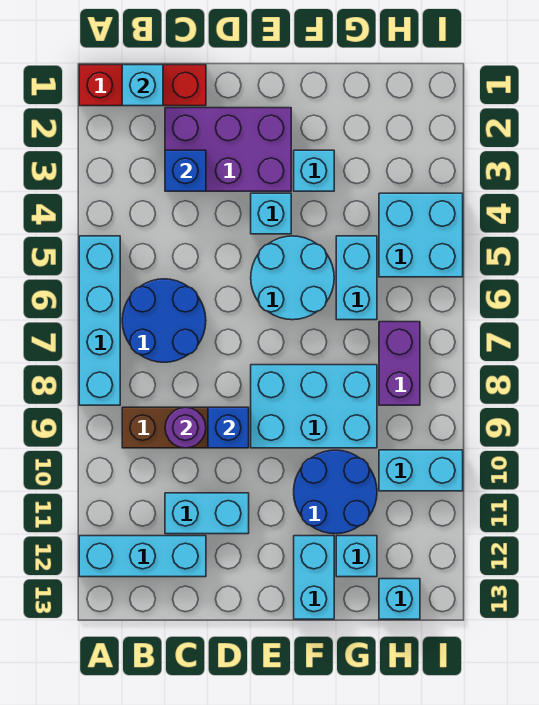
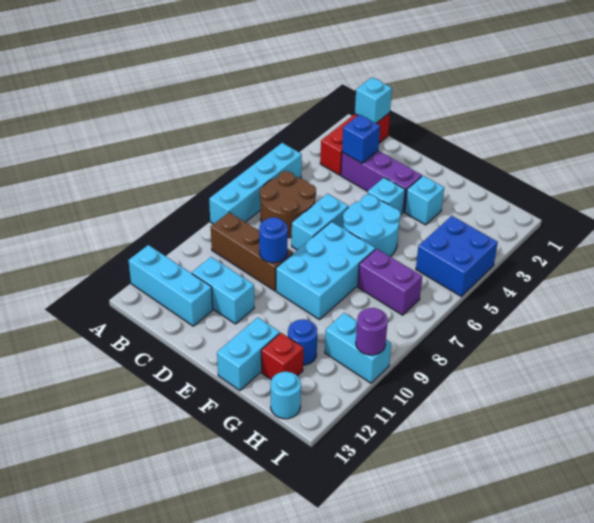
red 1x3 brick [79,65,206,106] -> red 1x3 brick turned to [320,113,390,175]
blue 2x2 round brick [122,279,206,362] -> brown 2x2 round brick [260,171,316,238]
purple 2x3 brick [165,108,291,191] -> purple 1x3 brick [341,151,422,212]
purple 1x1 round brick [165,407,206,448] -> purple 1x1 round brick moved to [356,308,388,355]
blue 1x1 brick [208,407,249,448] -> blue 1x1 round brick [259,217,288,263]
cyan 2x3 brick [251,365,377,448] -> cyan 2x3 brick turned to [276,222,375,320]
blue 2x2 round brick [294,450,377,534] -> blue 1x1 round brick [288,319,317,365]
cyan 1x2 brick [336,236,377,320] -> cyan 1x2 brick moved to [292,194,348,250]
cyan 1x1 brick [336,536,377,577] -> red 1x1 brick [261,333,303,380]
cyan 2x2 brick [379,193,463,277] -> blue 2x2 brick [416,216,498,296]
purple 1x2 brick [379,322,420,405] -> purple 1x2 brick turned to [358,249,422,315]
cyan 1x1 brick [379,579,420,619] -> cyan 1x1 round brick [271,372,301,419]

